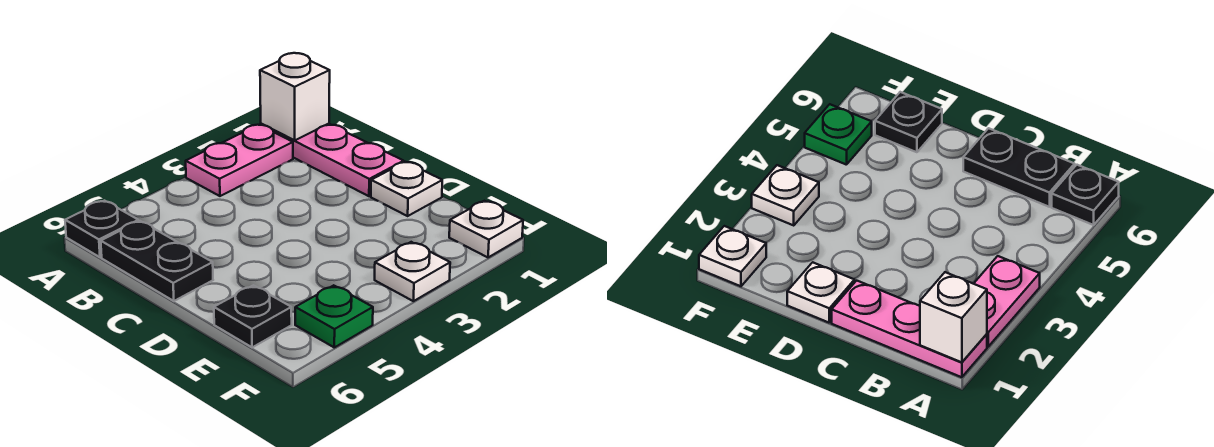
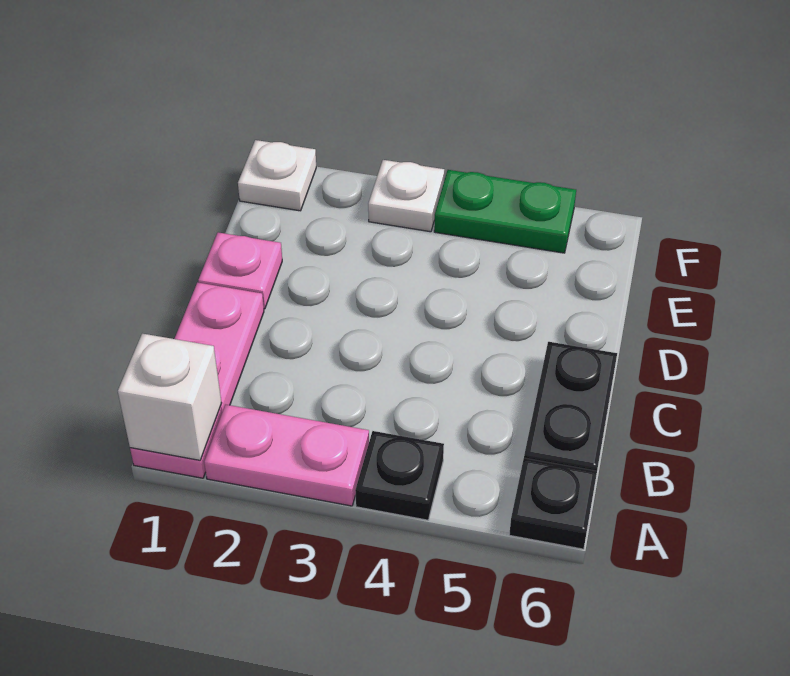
white 1x1 plate [371,162,442,216] -> pink 1x1 plate [198,232,282,309]
black 1x1 plate [214,285,292,347] -> black 1x1 plate moved to [355,431,444,520]
green 1x1 plate [295,285,373,347] -> green 1x2 plate [434,170,576,253]

